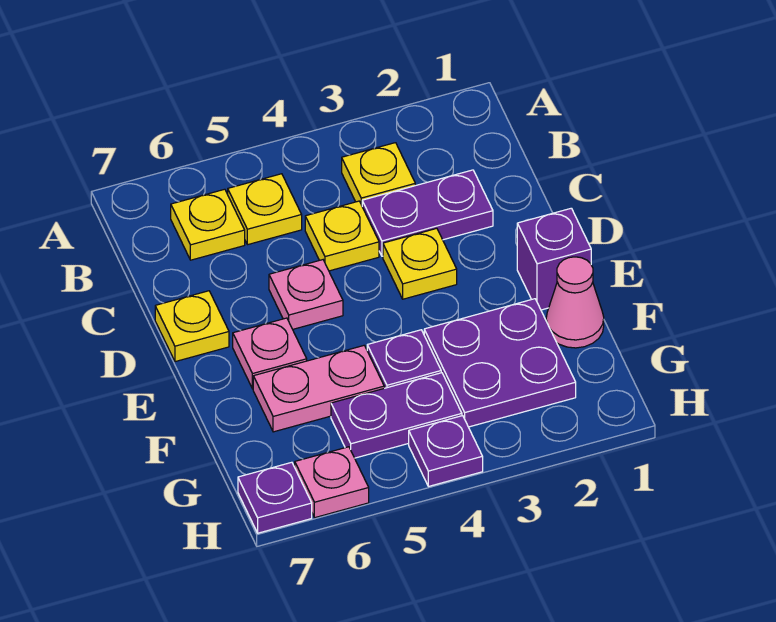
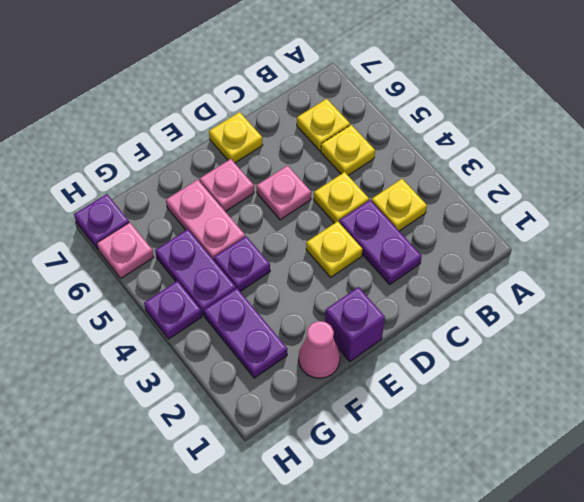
purple 2x2 plate [424,299,576,427] -> purple 1x2 plate [204,288,287,378]

